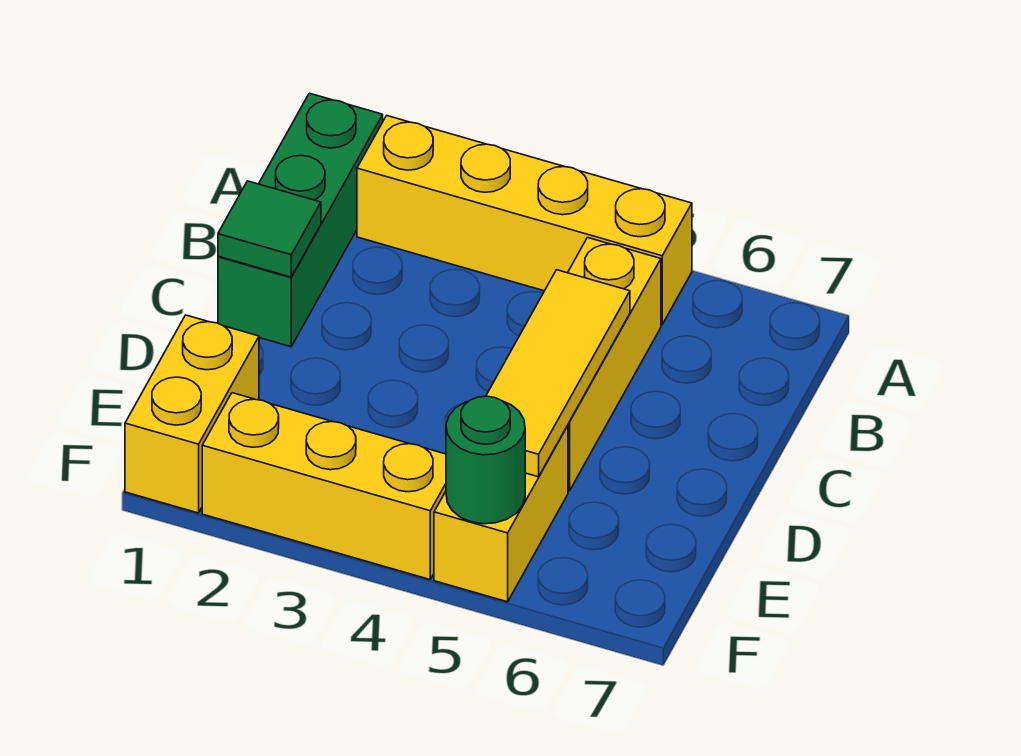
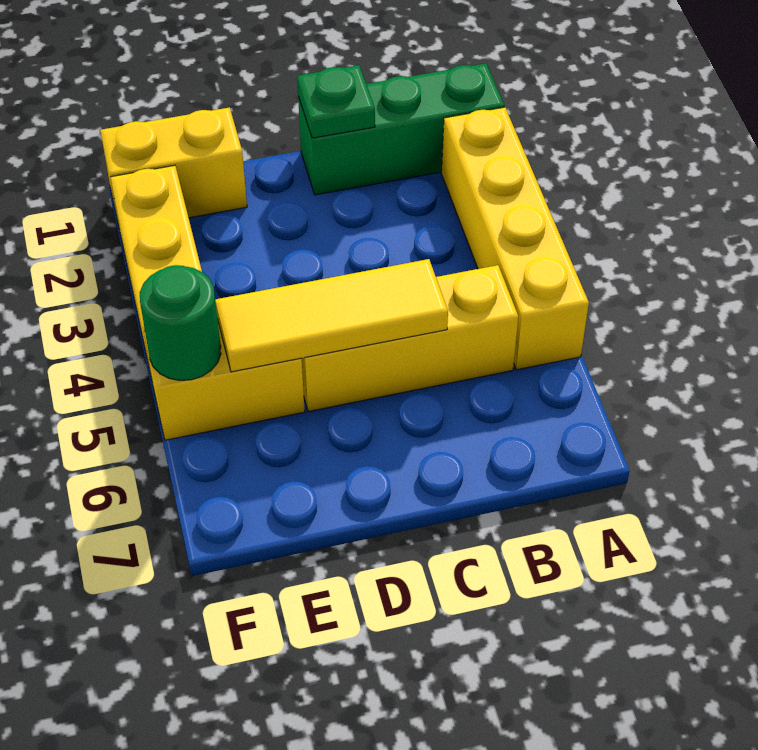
green 1x1 tile [218,181,321,277] -> green 1x1 plate [297,65,375,138]

